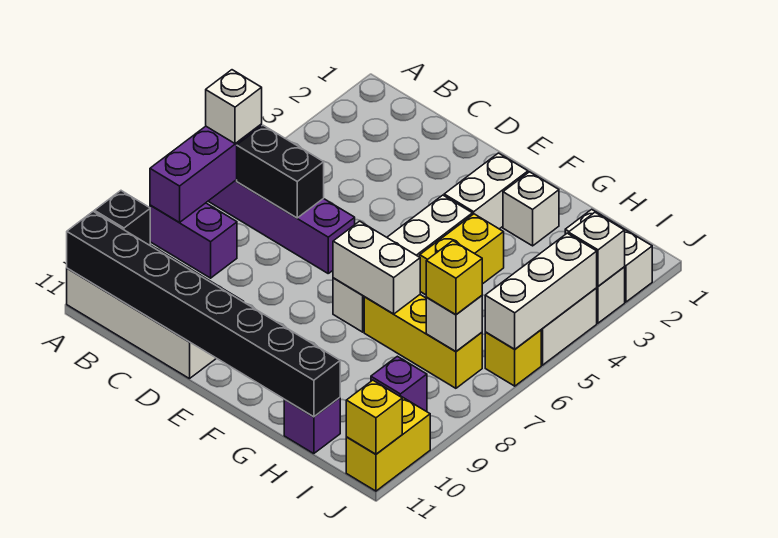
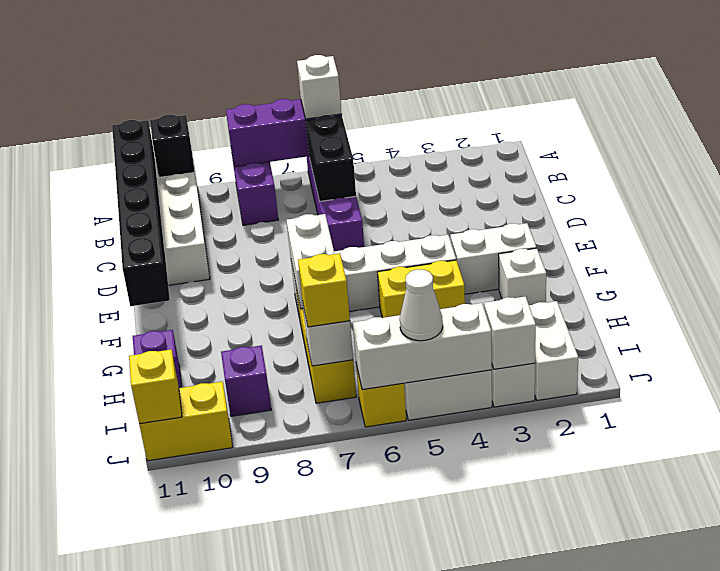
black 1x8 brick [67,212,340,417] -> black 1x6 brick [112,120,170,306]
none -> white 1x1 cone [400,269,443,341]

